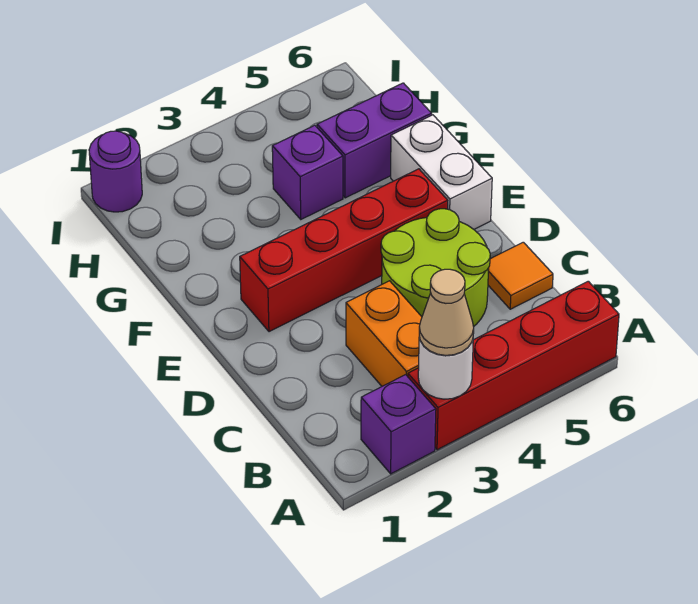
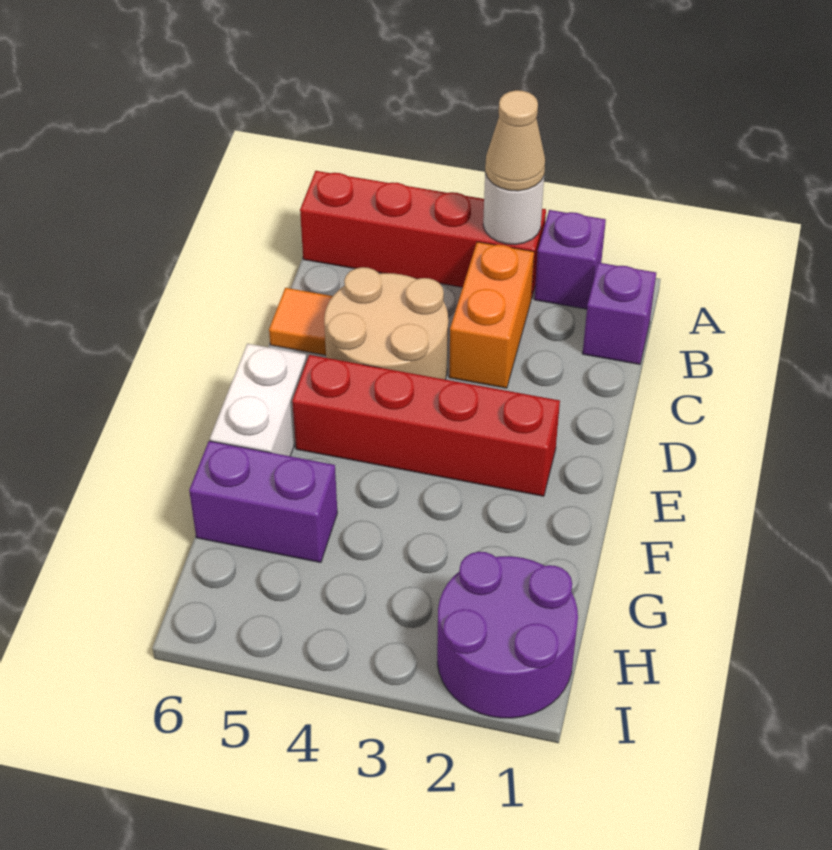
lime 2x2 round brick [381,209,490,327] -> tan 2x2 round brick [324,267,448,379]
purple 1x1 brick [272,125,343,219] -> purple 1x1 brick moved to [583,263,656,364]
purple 1x1 round brick [89,131,142,212] -> purple 2x2 round brick [437,552,578,718]

